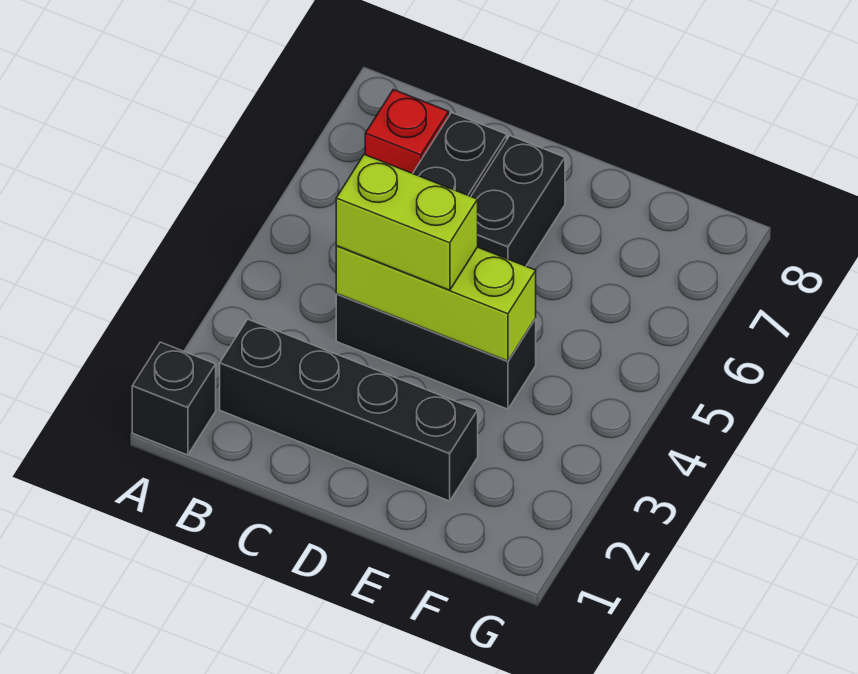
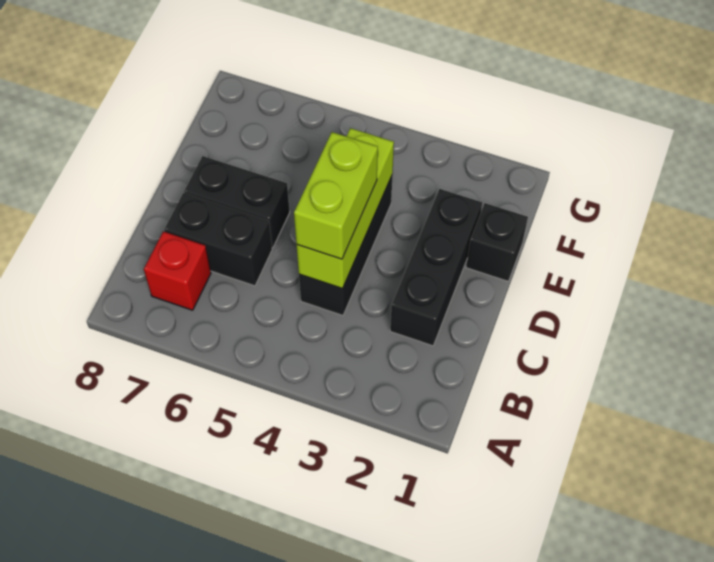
black 1x1 brick [132,342,216,455] -> black 1x1 brick moved to [466,203,528,281]
black 1x4 brick [220,319,478,501] -> black 1x3 brick [390,189,482,346]

